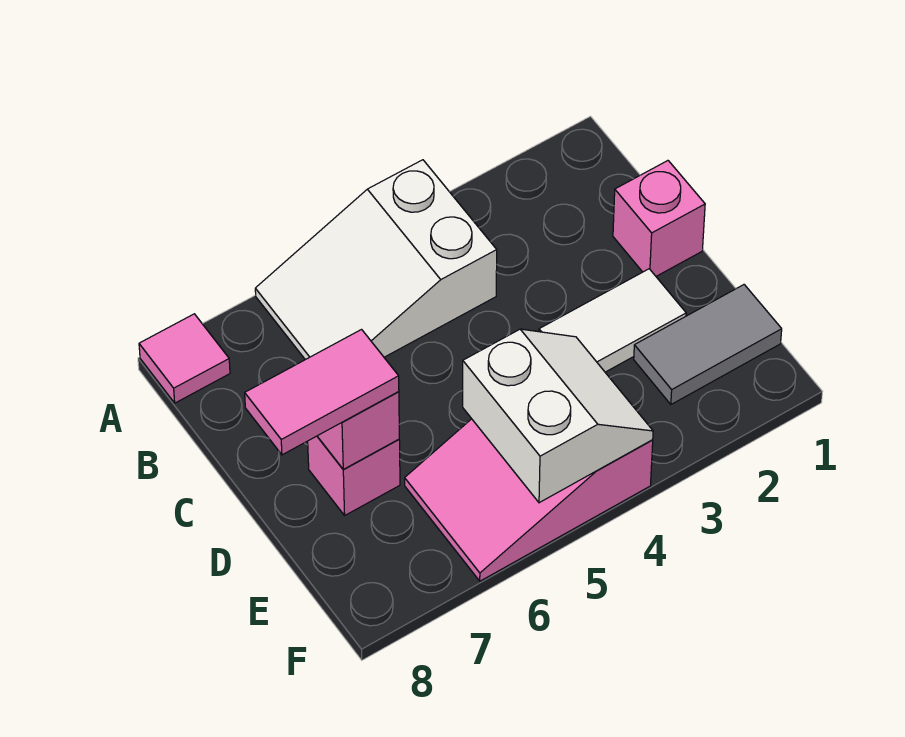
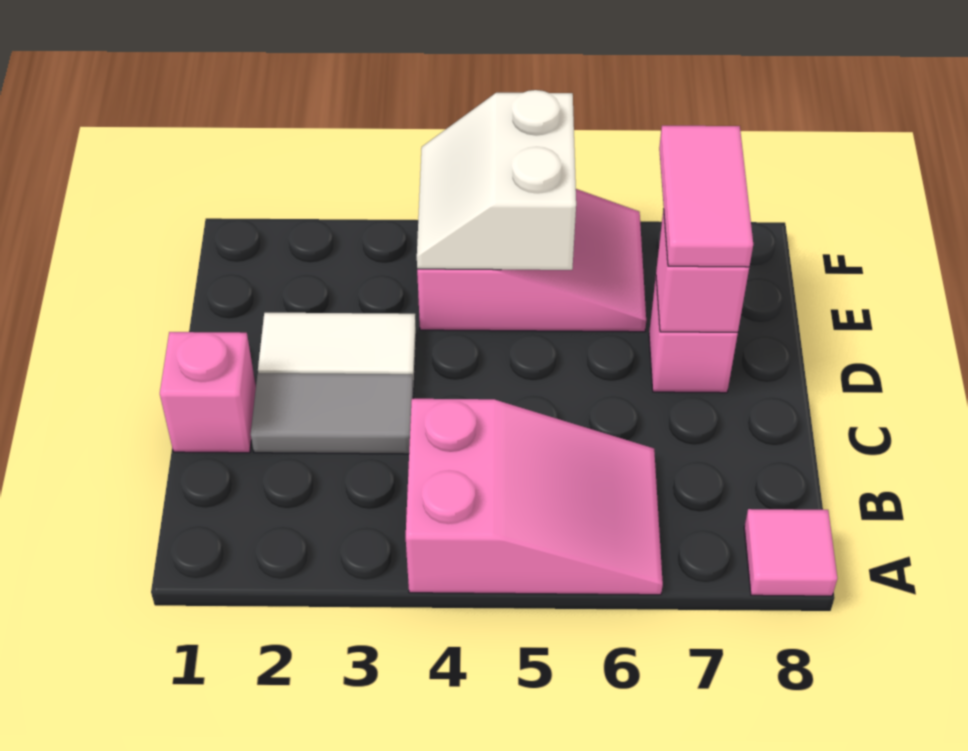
white 2x3 slope [255,160,497,360] -> pink 2x3 slope [406,399,663,595]
pink 1x2 tile [245,330,399,455] -> pink 1x2 tile turned to [659,126,753,267]
grey 1x2 tile [634,285,782,404] -> grey 1x2 tile moved to [251,373,414,454]

